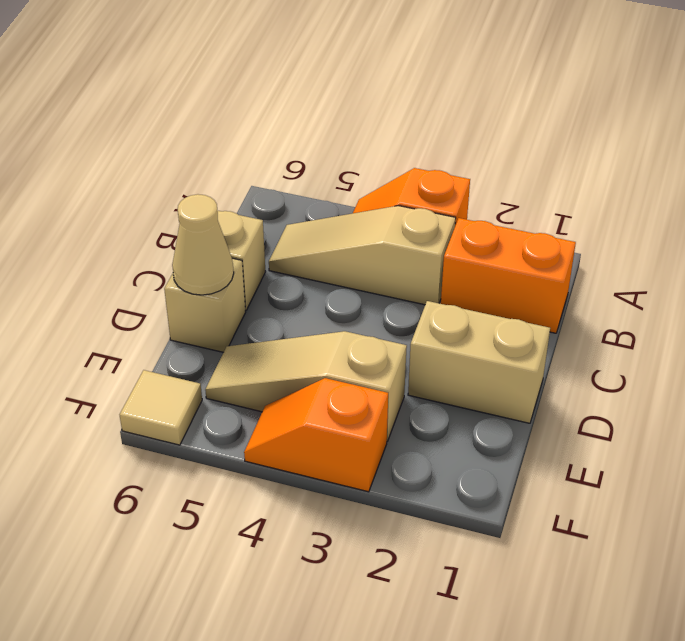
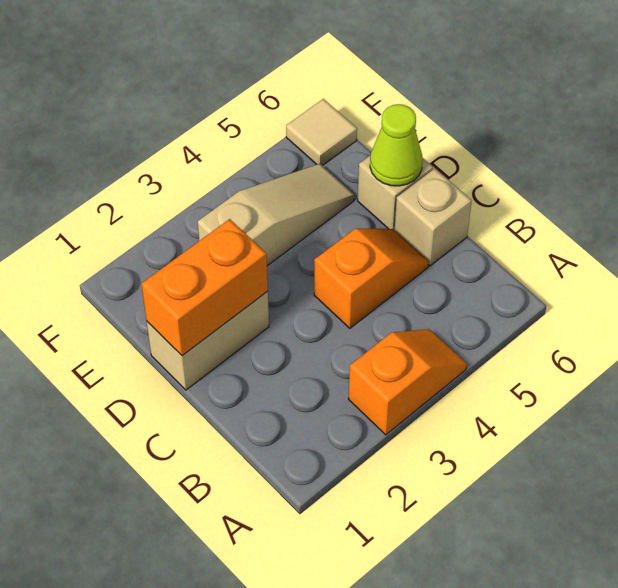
orange 1x2 brick [441,218,576,333] -> orange 1x2 brick moved to [141,219,268,356]
tan 1x3 slope [269,206,456,305] -> none
tan 1x1 cone [172,194,234,295] -> lime 1x1 cone [370,104,422,186]
orange 1x2 slope [244,378,388,492] -> orange 1x2 slope moved to [314,229,429,328]

